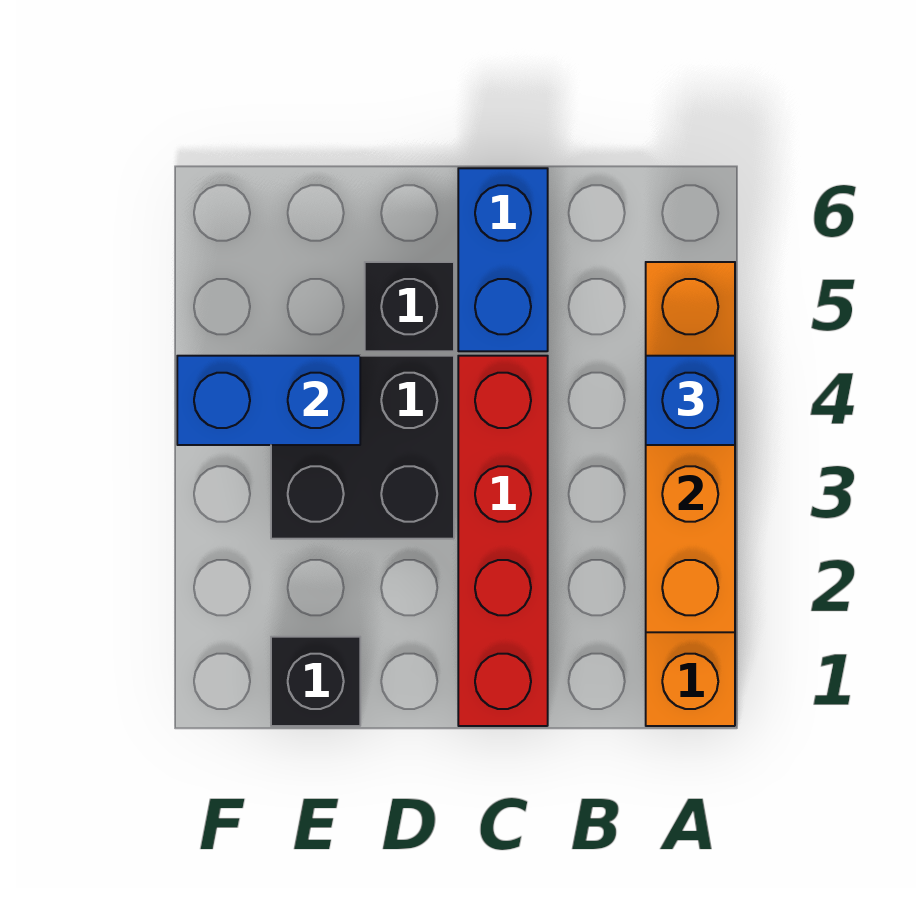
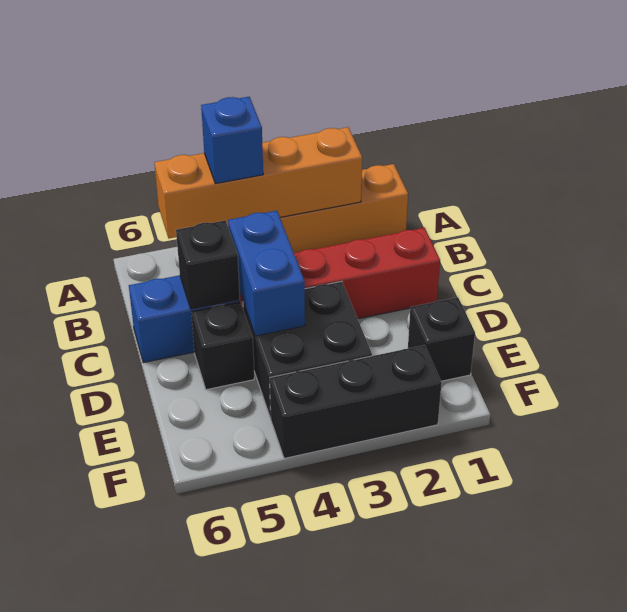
none -> black 1x1 brick [176,220,240,309]
blue 1x2 brick [177,356,360,445] -> blue 1x2 brick moved to [228,211,305,336]
none -> black 1x3 brick [270,345,442,459]

